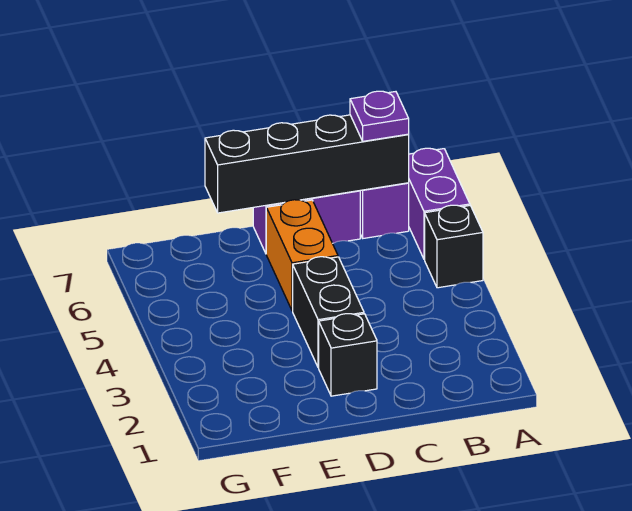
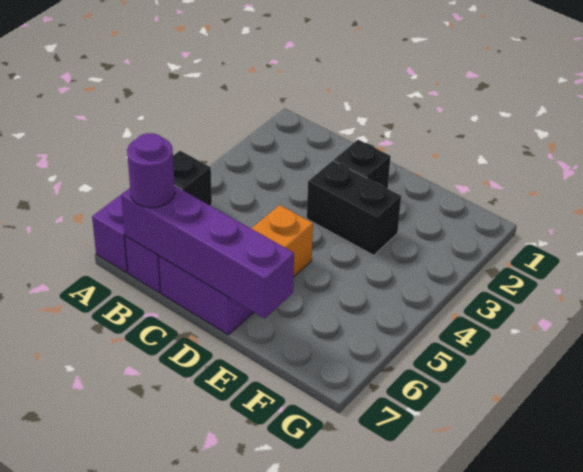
black 1x4 brick [205,115,409,213] -> purple 1x4 brick [121,186,294,318]
purple 1x1 plate [350,91,409,141] -> purple 1x1 round brick [127,133,175,208]
black 1x2 brick [293,257,364,368] -> black 1x2 brick turned to [307,161,401,255]

